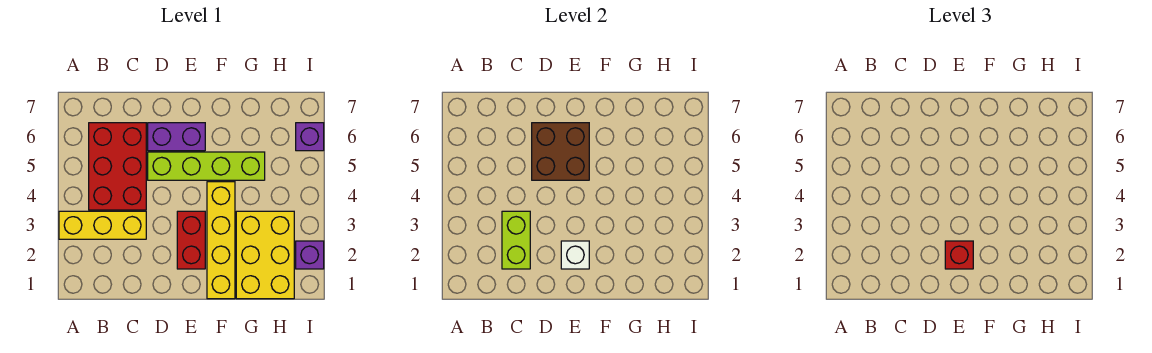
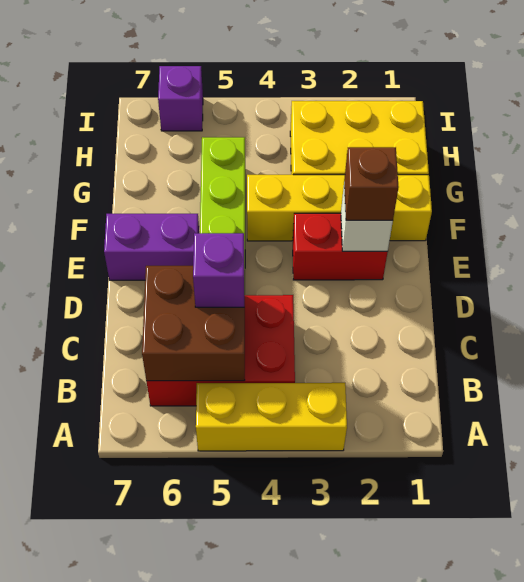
yellow 1x3 brick [59,211,146,239] -> yellow 1x3 brick turned to [196,383,347,451]
lime 1x2 brick [502,211,530,269] -> none
brown 2x2 brick [532,123,589,180] -> brown 2x2 brick moved to [142,266,245,381]
purple 1x2 brick [148,123,205,151] -> purple 1x2 brick turned to [104,214,199,280]
red 1x1 brick [945,241,973,269] -> brown 1x1 brick [344,147,399,220]
purple 1x1 brick [296,241,324,269] -> purple 1x1 brick moved to [193,233,244,307]

